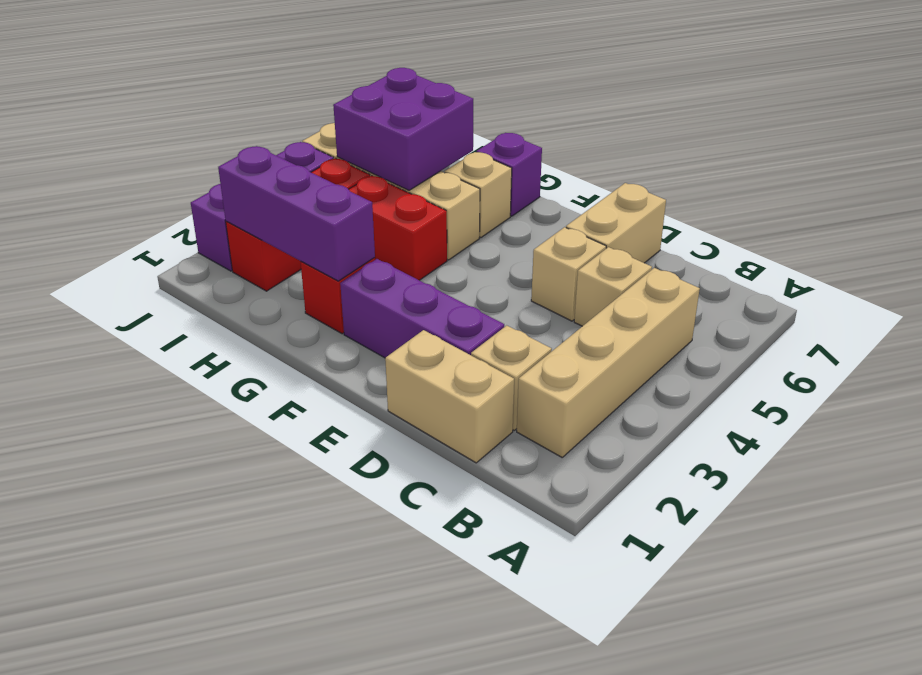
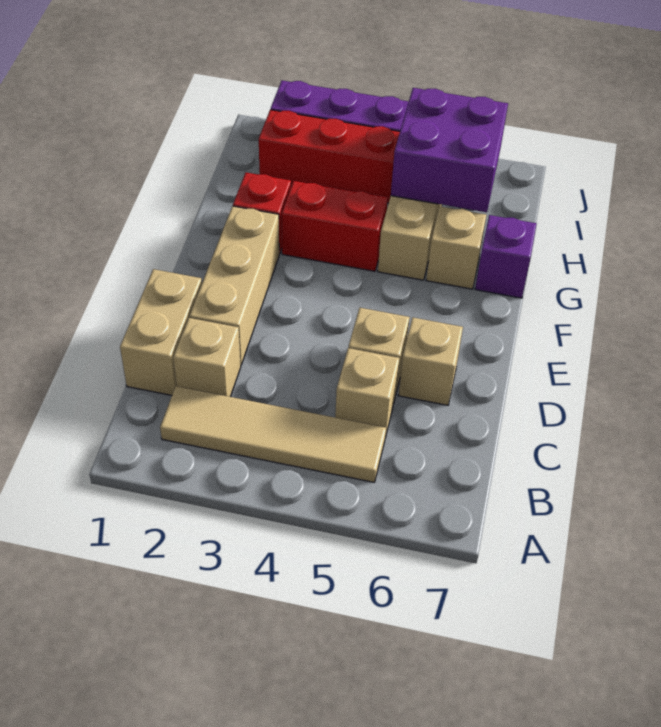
tan 1x4 brick [517,268,700,457] -> tan 1x4 tile [160,386,386,482]
purple 1x3 brick [340,259,504,358] -> tan 1x3 brick [189,206,279,365]
tan 1x2 brick [566,183,666,263] -> tan 1x1 brick [398,317,463,405]
purple 1x3 brick [218,146,375,281] -> none
red 1x2 brick [349,175,447,280] -> red 1x2 brick turned to [282,181,388,271]

